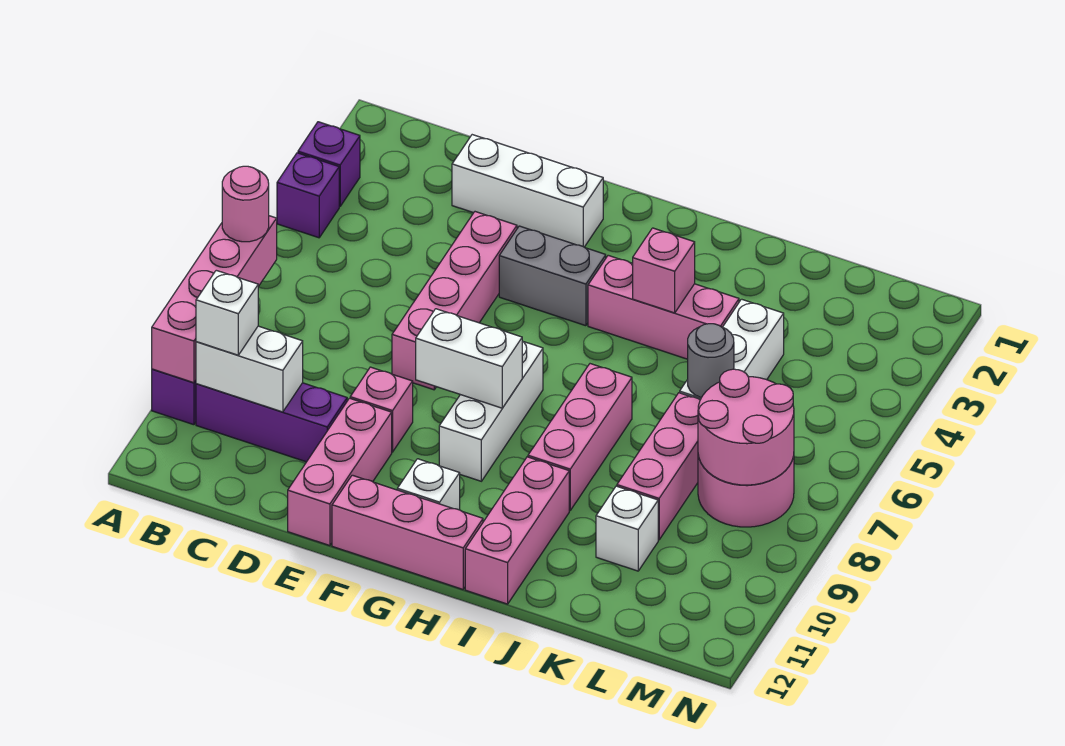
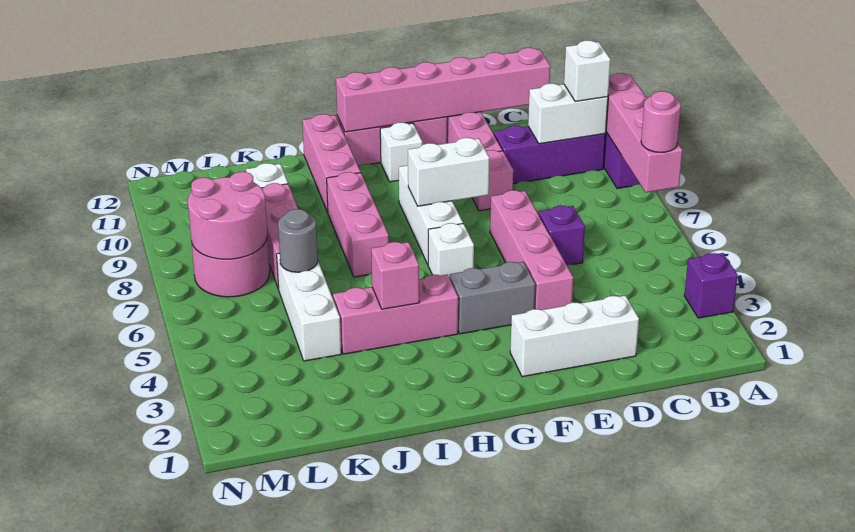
purple 1x1 brick [277,153,339,238] -> purple 1x1 brick moved to [538,206,585,265]
none -> pink 1x6 brick [336,48,550,132]
none -> white 1x1 brick [428,223,474,276]

